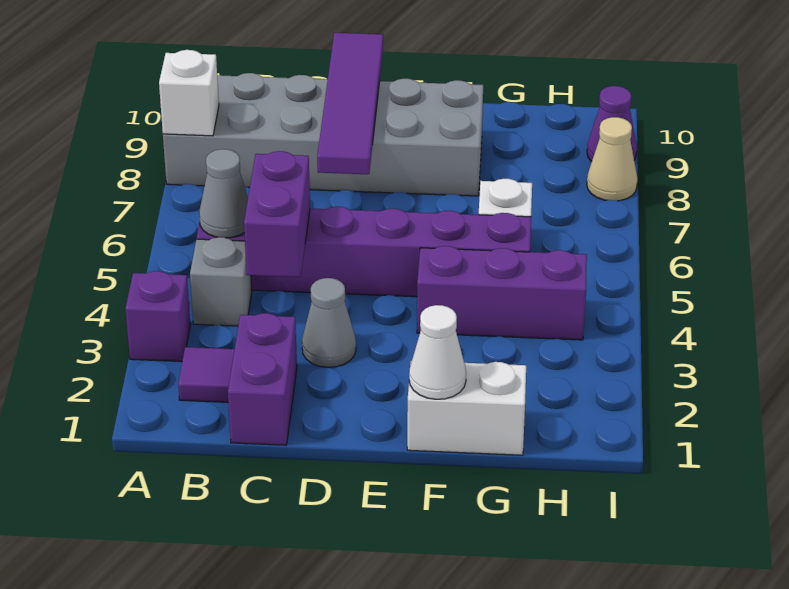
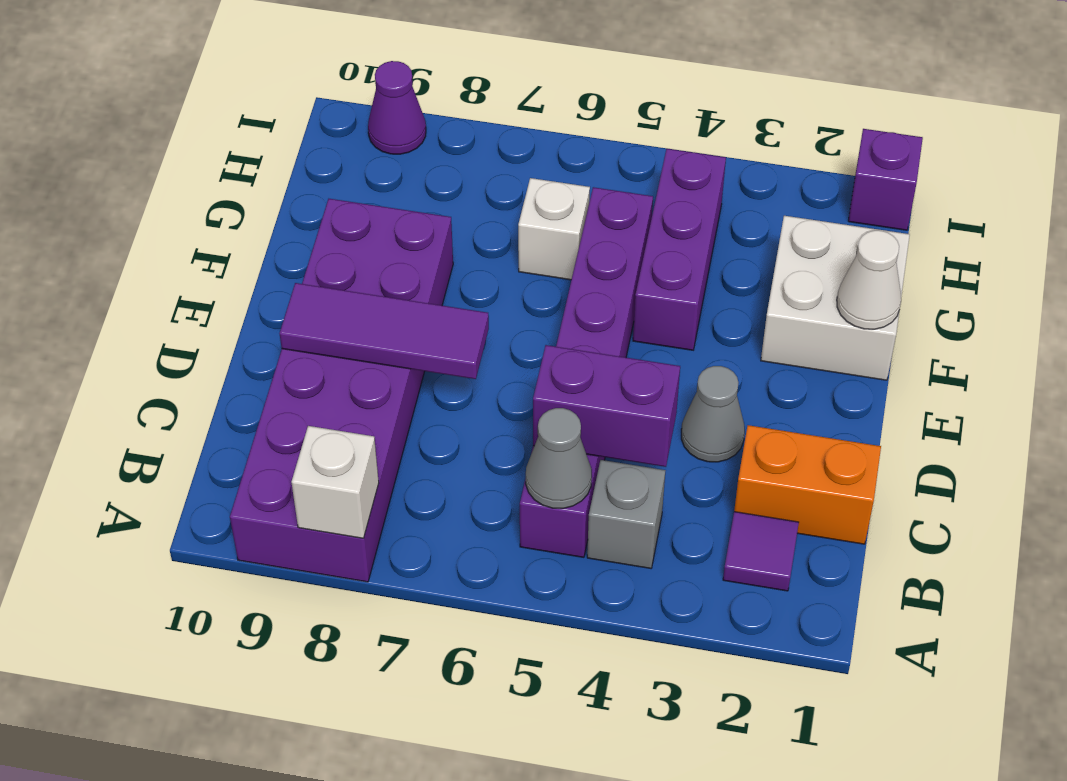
purple 1x1 brick [125,271,190,362] -> purple 1x1 brick moved to [848,129,923,230]
grey 2x6 brick [163,73,483,196] -> purple 2x6 brick [230,199,453,582]
purple 1x2 brick [228,313,297,445] -> orange 1x2 brick [734,425,881,544]
purple 1x4 tile [317,33,383,174] -> purple 1x3 tile [279,283,489,379]
white 1x2 brick [407,361,526,455] -> white 2x2 brick [761,216,910,380]
tan 1x1 cone [587,117,637,201] -> none

